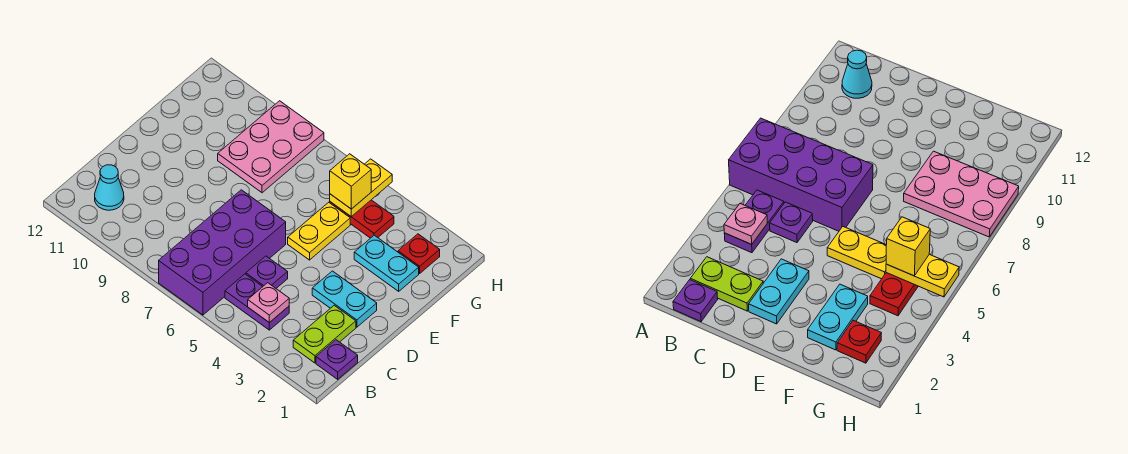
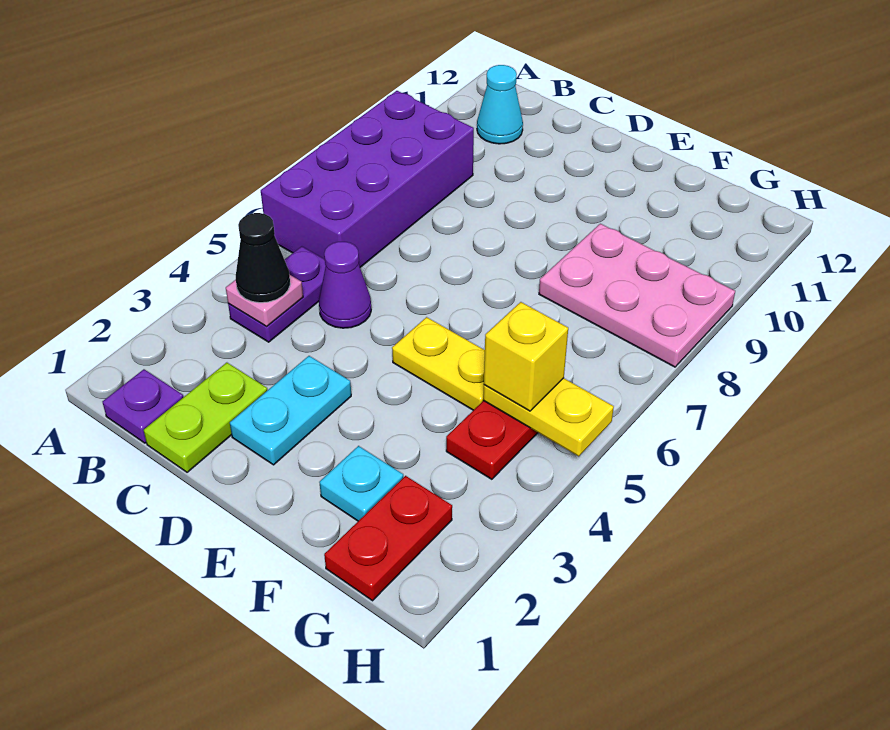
purple 2x4 brick [159,190,286,315] -> purple 2x4 brick turned to [261,91,474,267]
lime 1x2 plate [293,305,356,363] -> lime 1x2 plate turned to [144,363,267,472]
none -> black 1x1 cone [236,213,290,303]
purple 1x1 plate [246,256,288,288] -> purple 1x1 cone [319,242,371,328]
cyan 1x2 plate [354,235,419,291] -> cyan 1x1 plate [319,446,403,521]
red 1x1 plate [398,234,440,273] -> red 1x2 plate [324,476,452,601]

